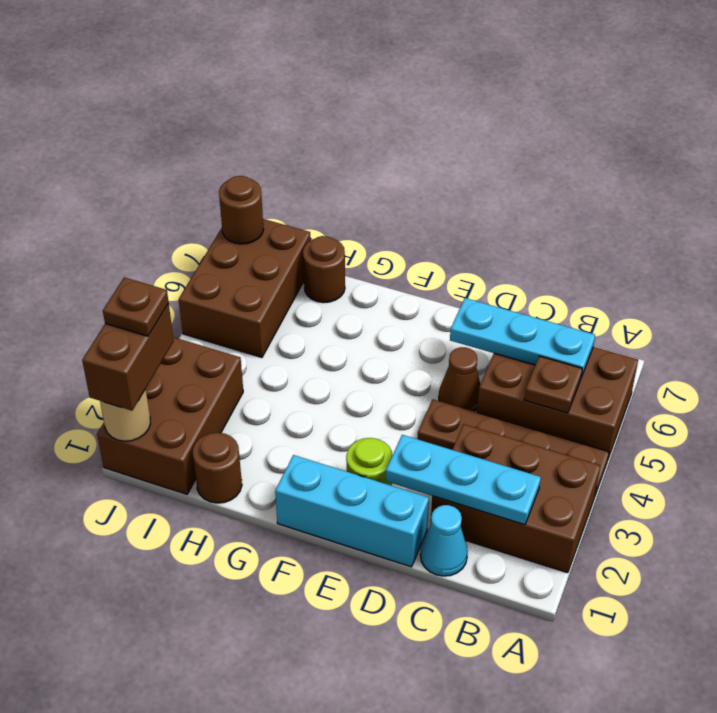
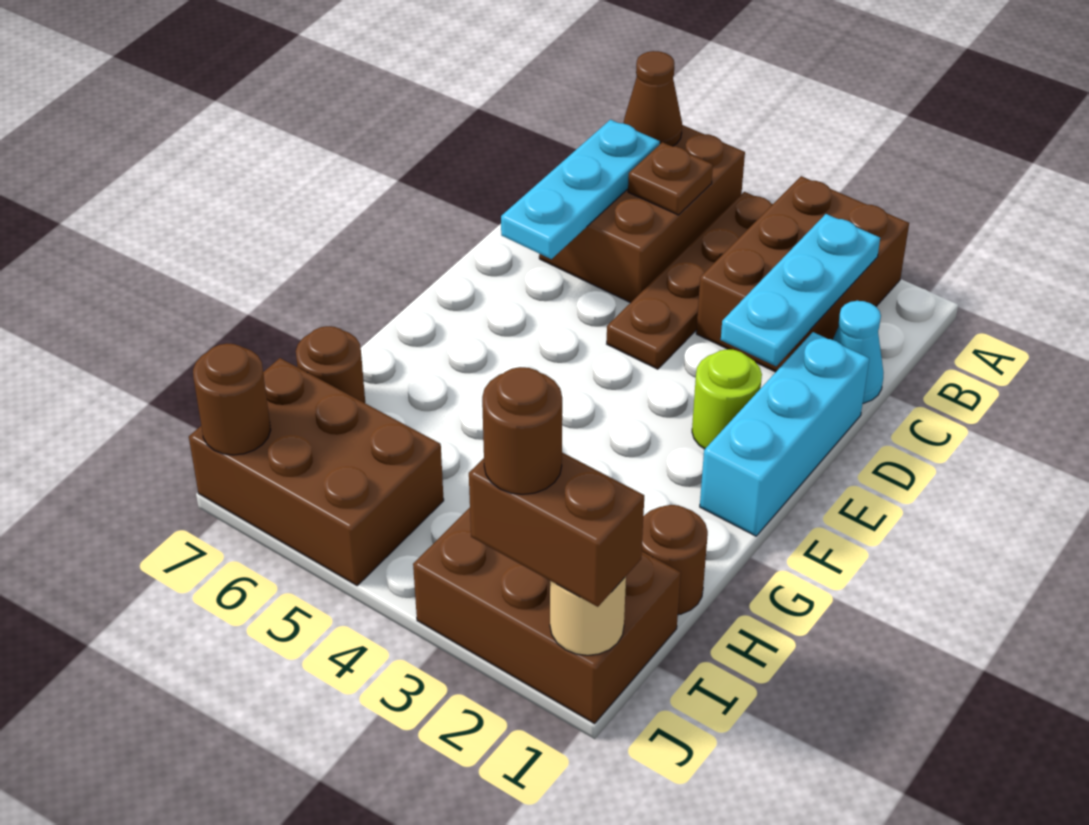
brown 1x1 cone [439,347,480,412] -> brown 1x1 cone moved to [624,51,682,146]
brown 1x1 plate [103,278,169,336] -> brown 1x1 round brick [482,367,562,494]

